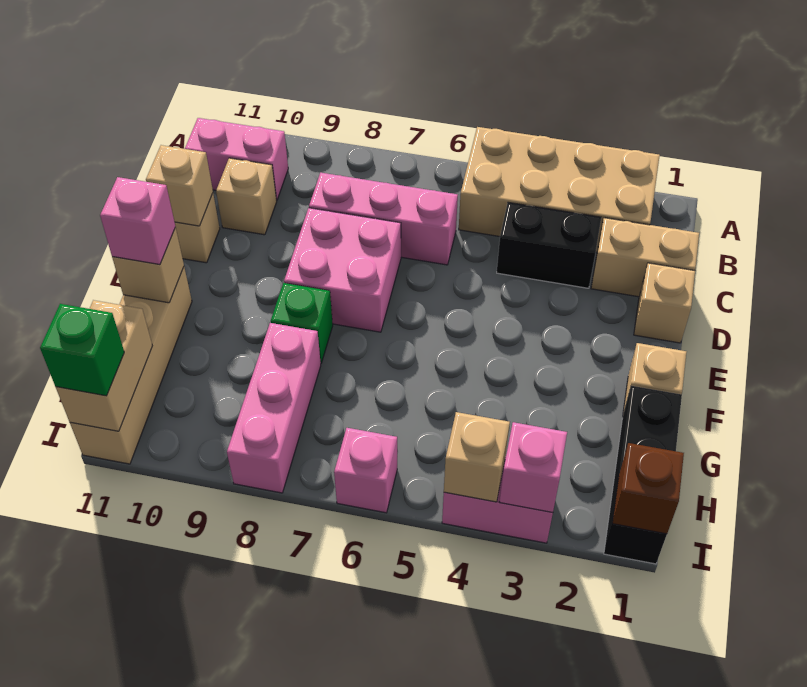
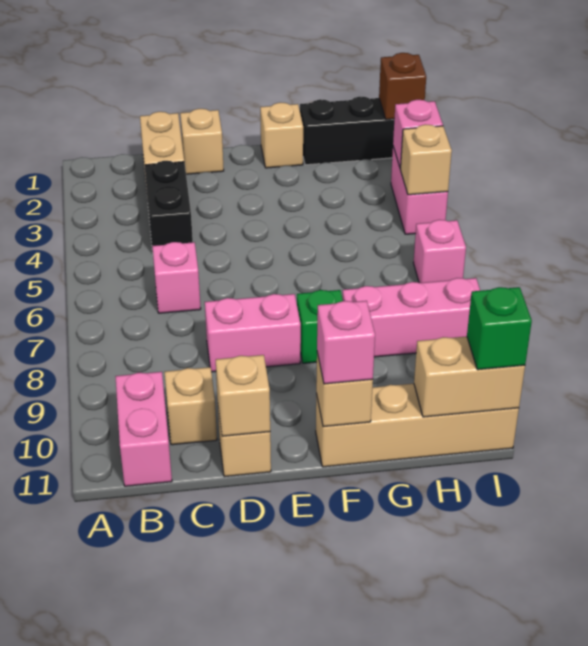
tan 2x4 brick [459,127,660,252] -> none
pink 1x3 brick [309,173,458,265] -> pink 1x1 brick [152,242,201,313]
pink 2x2 brick [284,208,401,332] -> pink 1x2 brick [205,294,301,372]

